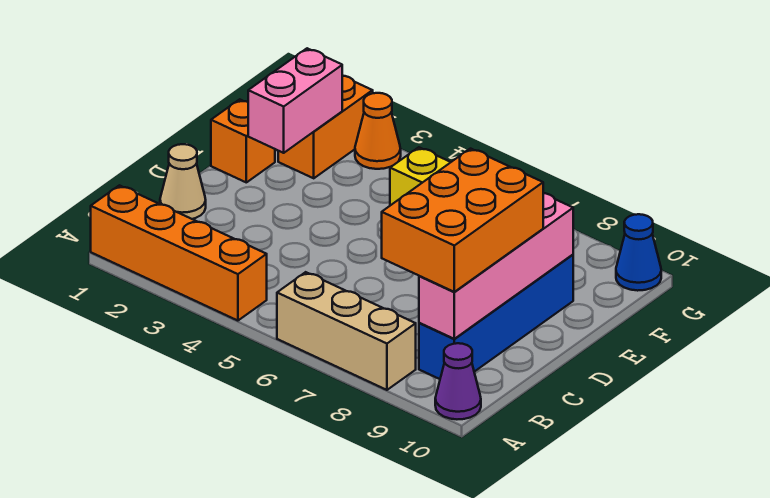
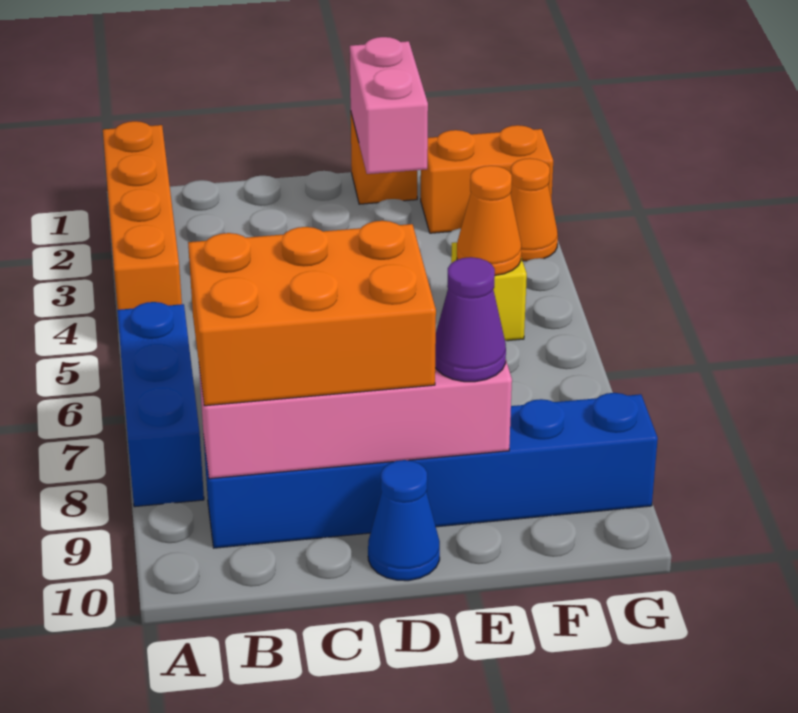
tan 1x3 brick [277,272,416,390] -> blue 1x3 brick [117,302,204,507]
purple 1x1 cone [435,343,481,419] -> purple 1x1 cone moved to [435,257,506,382]
blue 1x4 brick [419,255,573,379] -> blue 1x6 brick [204,393,658,548]
tan 1x1 cone [160,144,206,219] -> none
pink 1x2 brick [248,48,342,153] -> pink 1x2 brick turned to [350,37,428,174]
none -> orange 1x1 cone [457,166,521,275]
blue 1x1 cone [616,214,661,291] -> blue 1x1 cone moved to [368,460,440,581]

